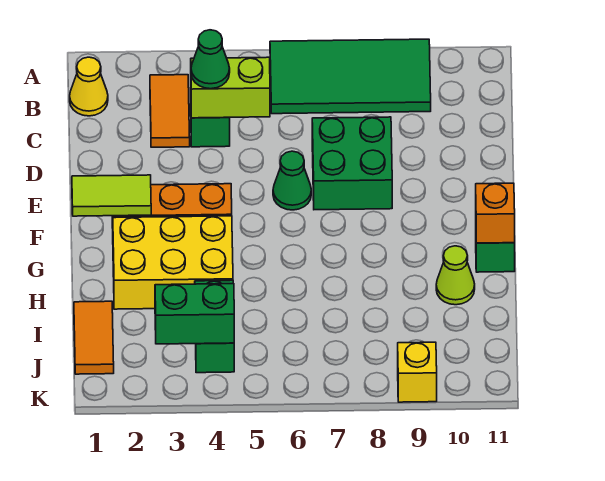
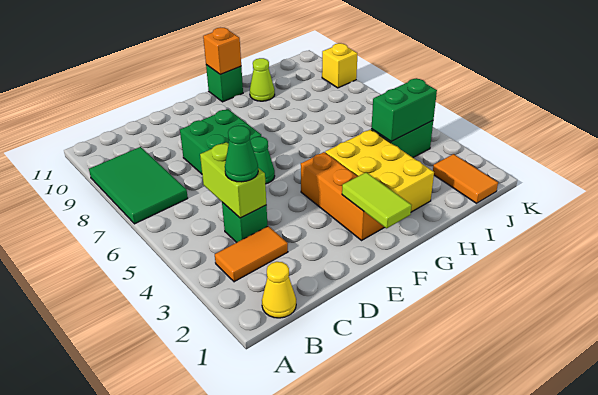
green 2x4 tile [270,39,431,114] -> green 2x3 tile [89,147,188,224]
orange 1x2 tile [74,301,114,374] -> orange 1x2 tile turned to [433,154,498,203]
green 1x2 brick [155,284,234,344] -> green 1x2 brick turned to [371,78,437,141]

